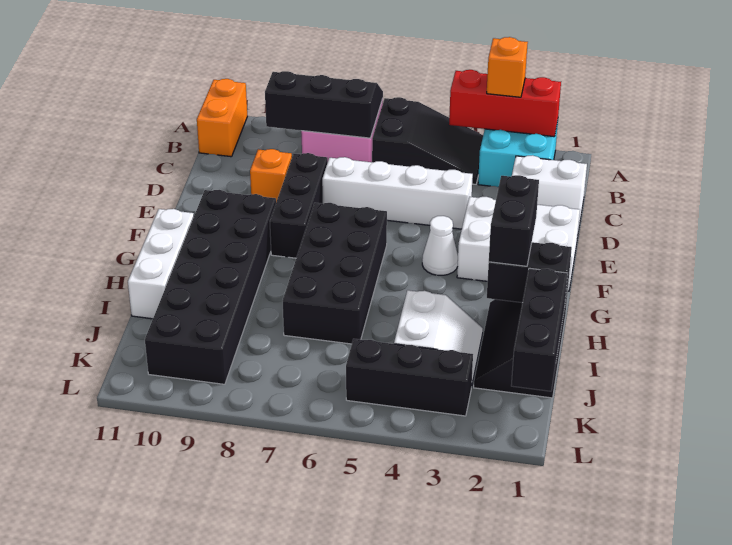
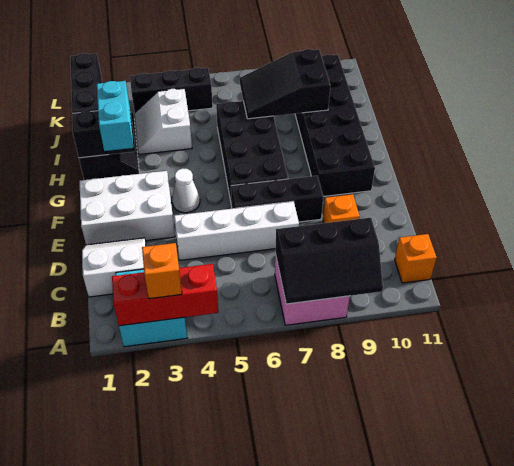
black 2x3 slope [372,97,483,184] -> black 2x3 slope moved to [240,49,330,119]
orange 1x2 brick [197,79,247,157] -> orange 1x1 brick [395,234,437,283]
black 1x3 brick [270,153,328,258] -> black 1x3 brick turned to [231,176,323,222]
black 1x2 brick [489,175,539,266] -> cyan 1x2 brick [97,81,133,151]
white 1x3 brick [128,209,194,319] -> none

